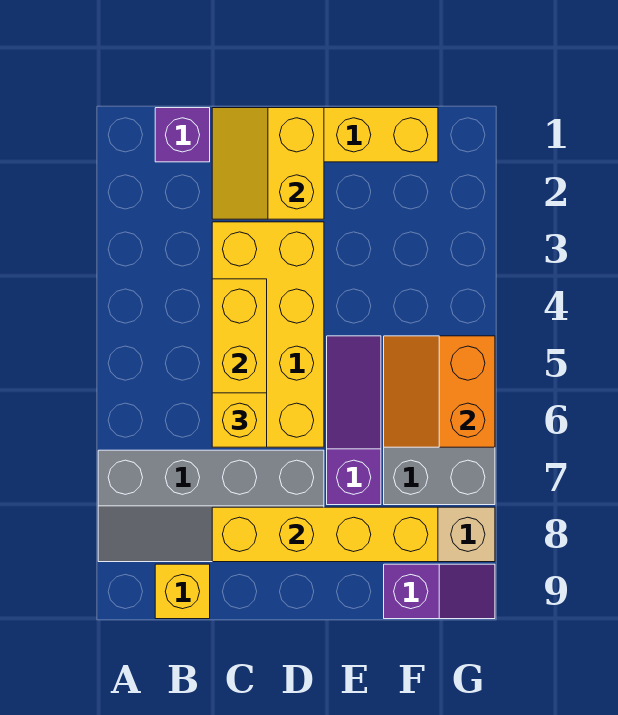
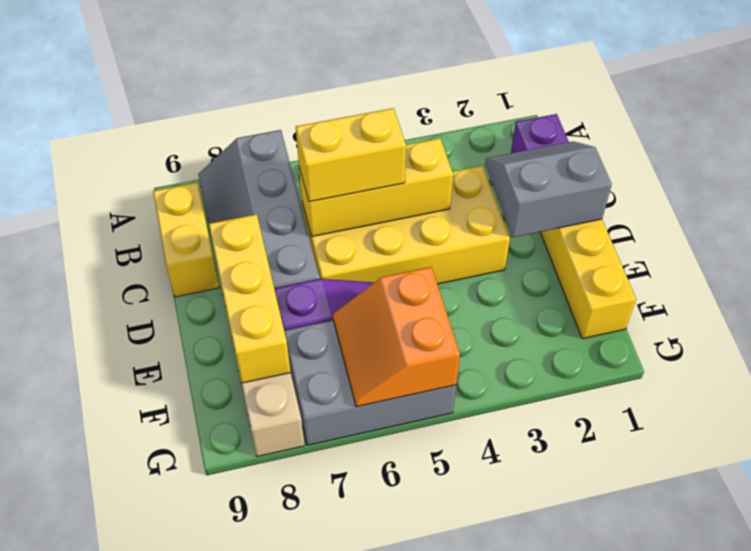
yellow 1x1 brick [155,564,210,619] -> yellow 1x2 brick [153,183,219,297]
yellow 2x2 slope [212,108,324,219] -> grey 2x2 slope [485,141,612,237]
yellow 1x1 brick [212,393,267,447] -> yellow 1x2 brick [296,108,406,202]
yellow 1x4 brick [212,507,438,562] -> yellow 1x3 brick [209,214,291,383]
orange 2x2 slope [384,336,495,447] -> orange 2x2 slope turned to [333,267,460,407]
purple 1x2 slope [384,564,495,619] -> none

